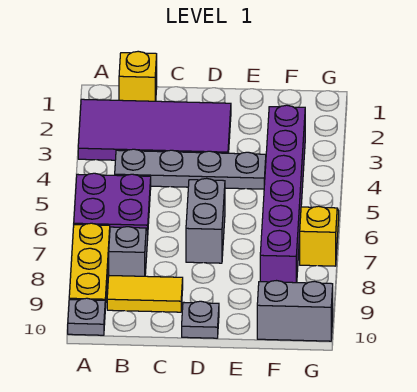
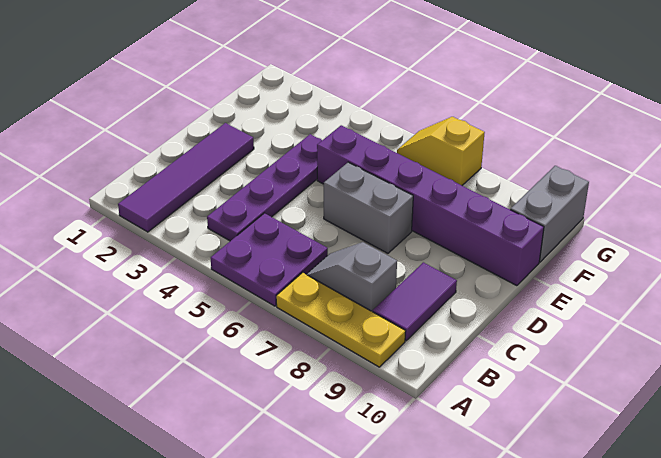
purple 2x4 tile [78,99,231,160] -> purple 1x4 tile [118,123,254,232]
grey 1x1 plate [68,298,105,335] -> none
yellow 1x1 brick [119,51,157,101] -> none
grey 1x4 plate [115,149,266,189] -> purple 1x4 plate [207,134,322,241]
yellow 1x2 tile [107,276,183,312] -> purple 1x2 tile [373,262,457,341]
grey 1x1 plate [182,301,219,338] -> none
purple 1x6 brick [260,105,305,283] -> purple 1x6 brick moved to [317,125,544,286]

